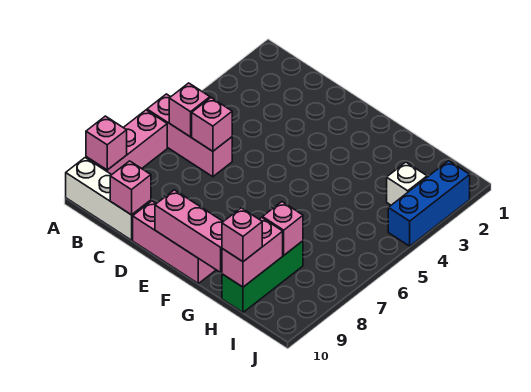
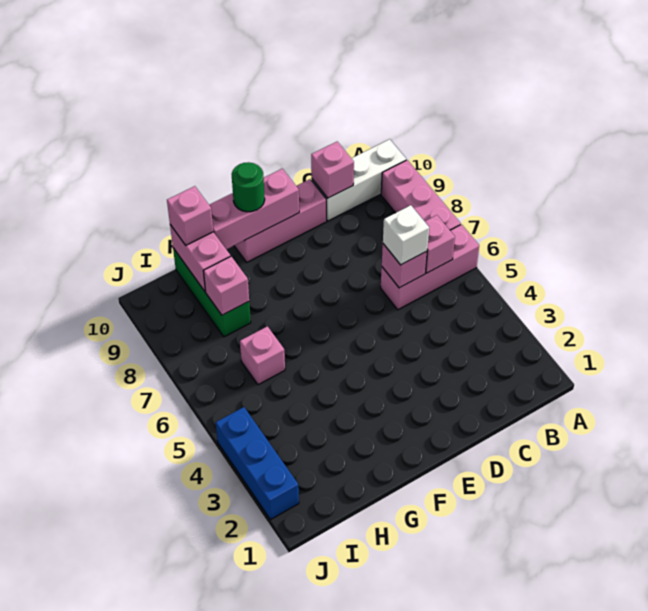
pink 1x1 brick [86,116,127,170] -> pink 1x1 brick moved to [240,326,285,385]
none -> green 1x1 round brick [232,162,265,212]
white 1x1 brick [387,162,427,205] -> white 1x1 brick moved to [383,205,429,265]

